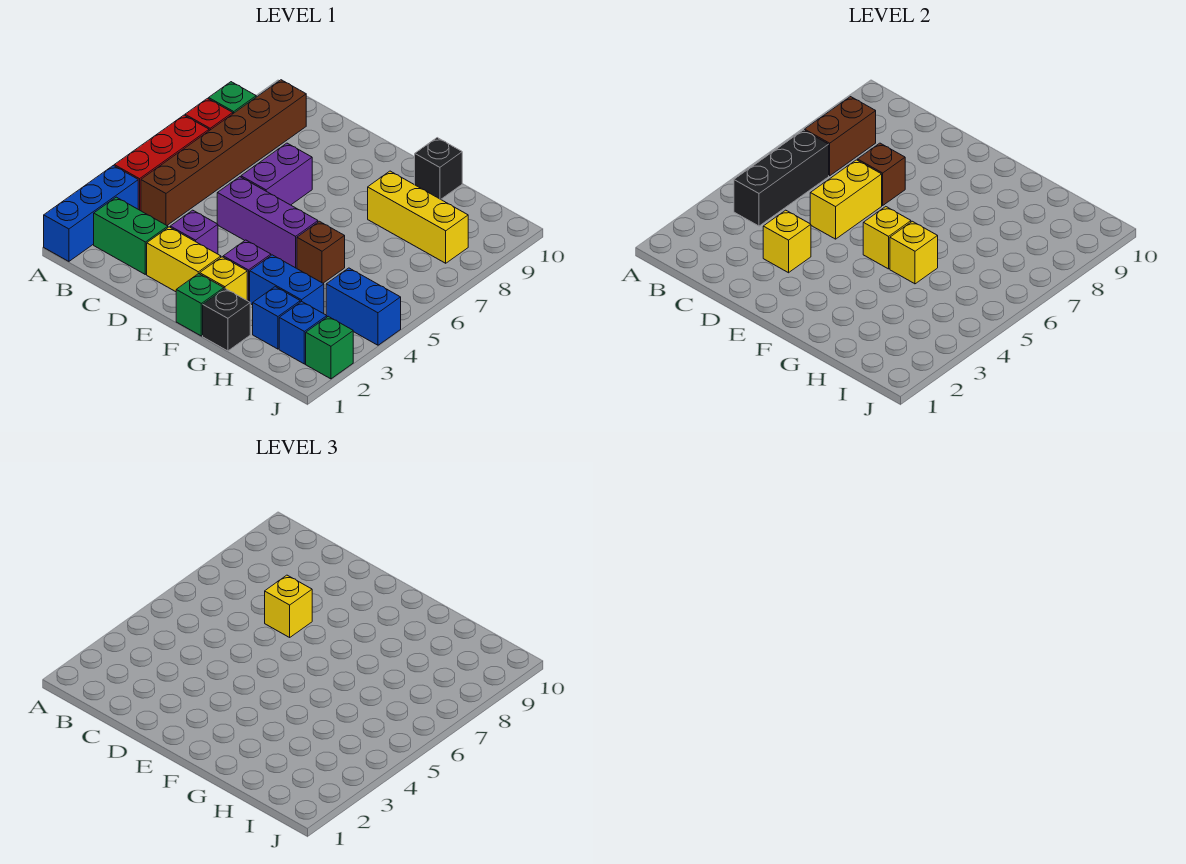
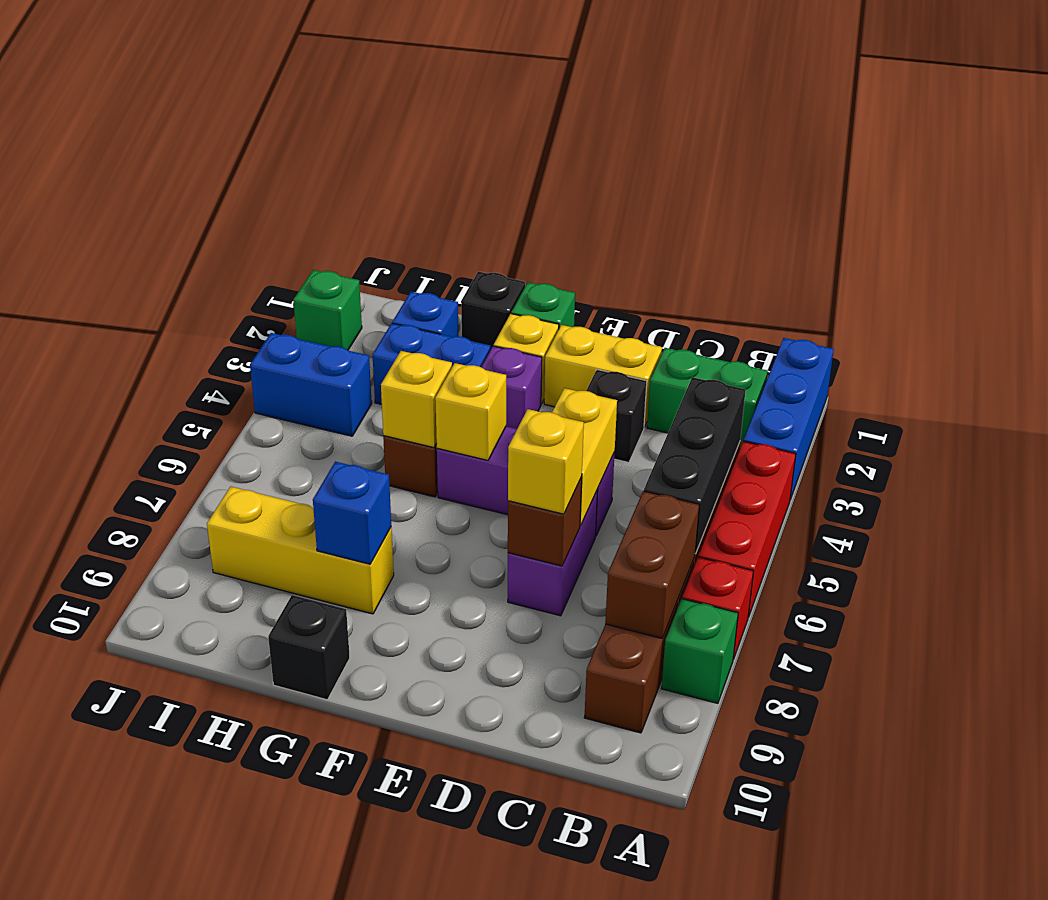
purple 1x1 brick [170,210,218,254] -> black 1x1 brick [586,370,647,462]
yellow 1x1 brick [763,210,811,273] -> none
blue 1x1 brick [279,302,327,364] -> blue 1x1 brick moved to [313,462,391,564]

